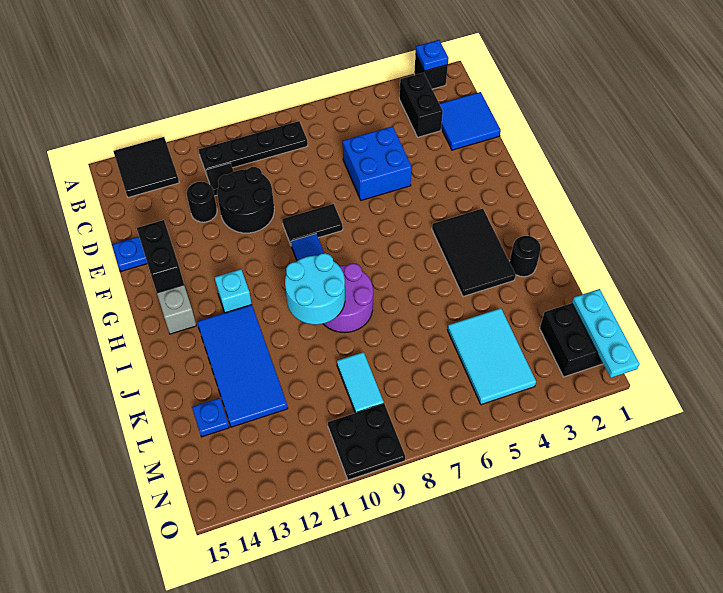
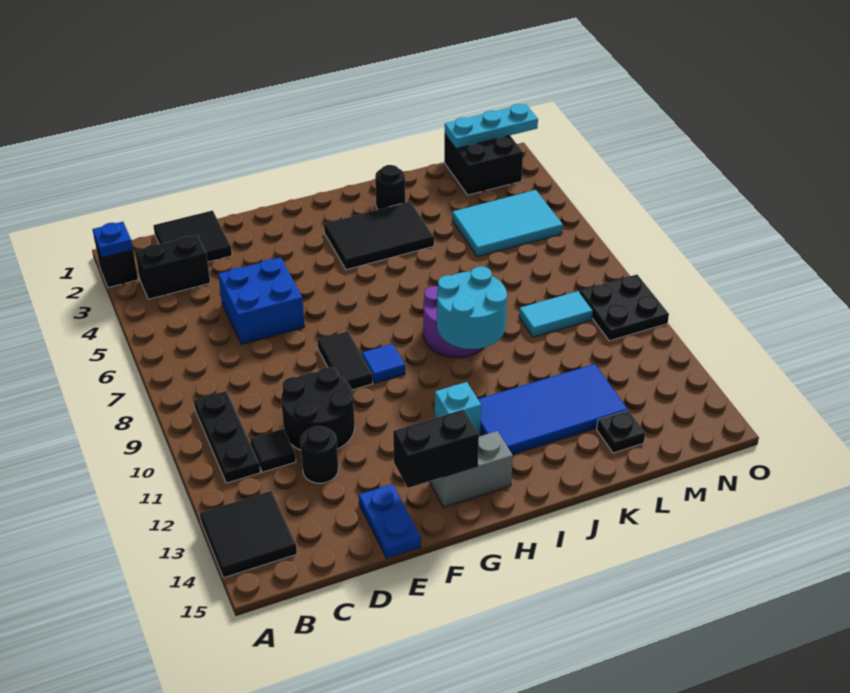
black 1x4 plate [199,121,308,172] -> black 1x3 plate [194,391,260,483]
blue 2x2 tile [440,92,501,150] -> black 2x2 tile [153,210,232,262]
blue 1x1 plate [192,398,229,437] -> black 1x1 plate [597,410,645,453]

